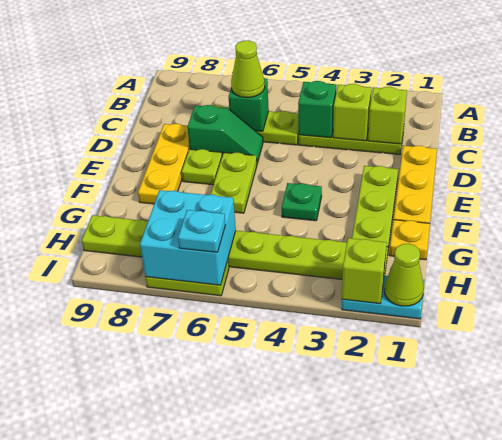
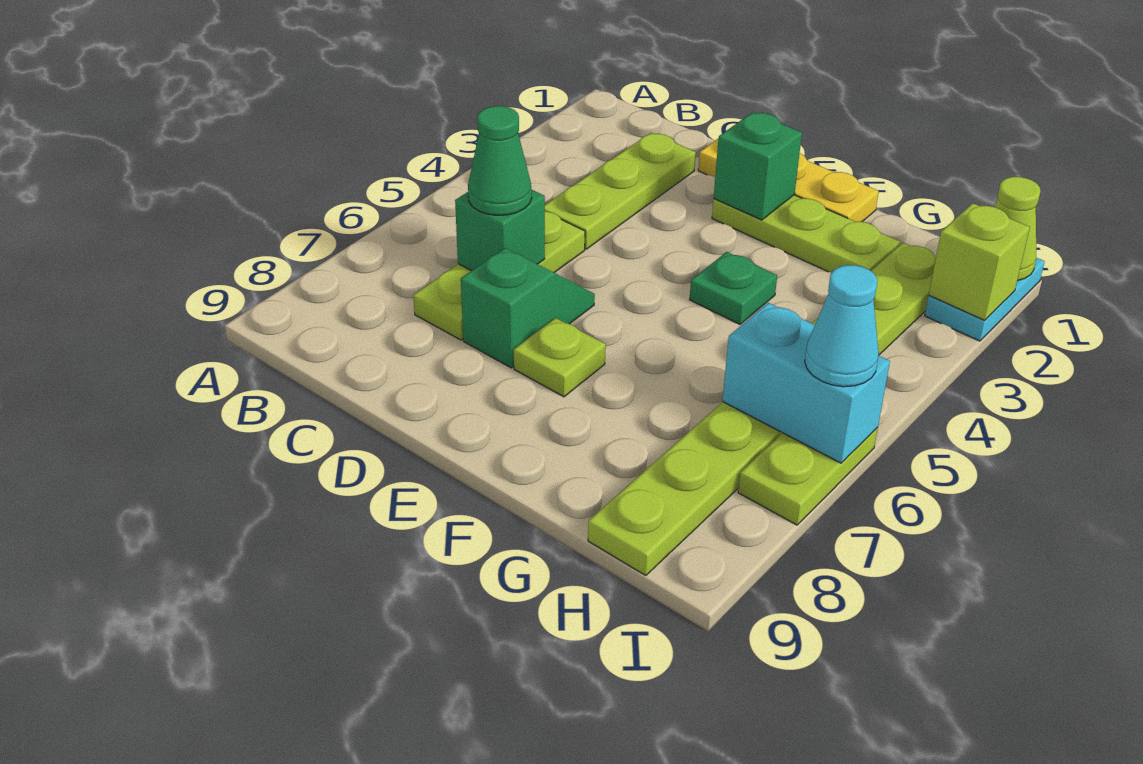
lime 1x1 brick [368,87,407,144] -> none
lime 1x1 brick [333,84,371,141] -> none
green 1x1 brick [298,81,336,138] -> green 1x1 brick moved to [714,112,802,220]
lime 1x1 cone [231,40,265,97] -> green 1x1 cone [468,106,532,215]
yellow 1x3 plate [138,124,190,204] -> none
lime 1x2 plate [211,153,257,213] -> none
yellow 1x1 plate [389,220,430,260] -> none
cyan 2x2 brick [140,190,236,285] -> cyan 1x2 brick [722,303,890,463]
cyan 1x1 plate [178,210,225,252] -> cyan 1x1 cone [805,265,879,387]

